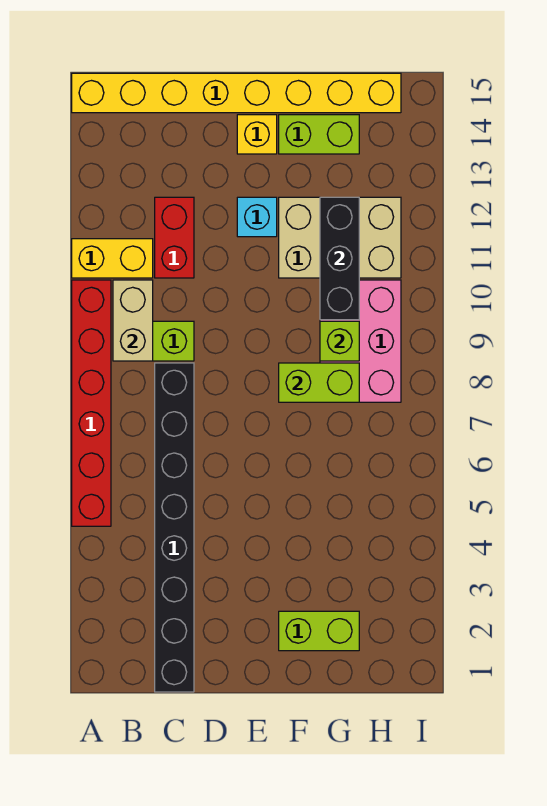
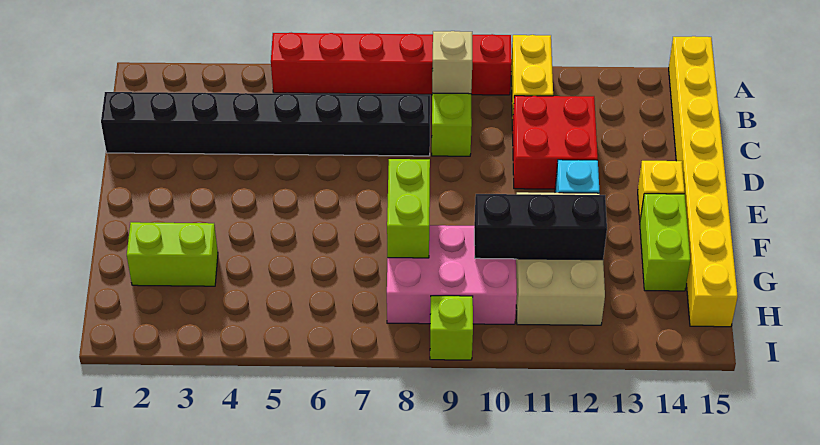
tan 1x2 brick [113,280,153,361] -> tan 1x1 brick [432,31,472,94]
red 1x2 brick [155,197,194,278] -> red 2x2 brick [512,96,598,189]
lime 1x2 brick [279,611,359,651] -> lime 1x2 brick turned to [127,222,218,286]
lime 1x1 brick [320,321,359,361] -> lime 1x1 brick moved to [430,296,473,360]

